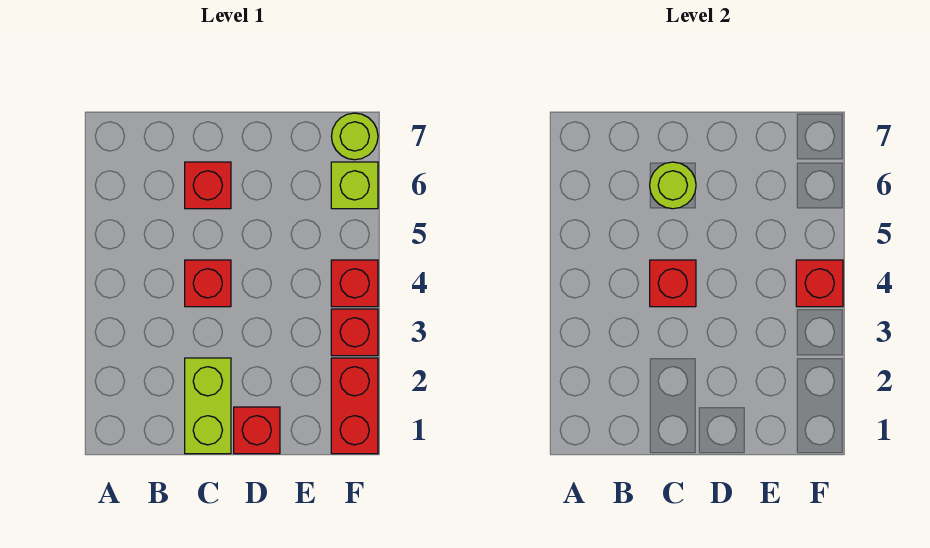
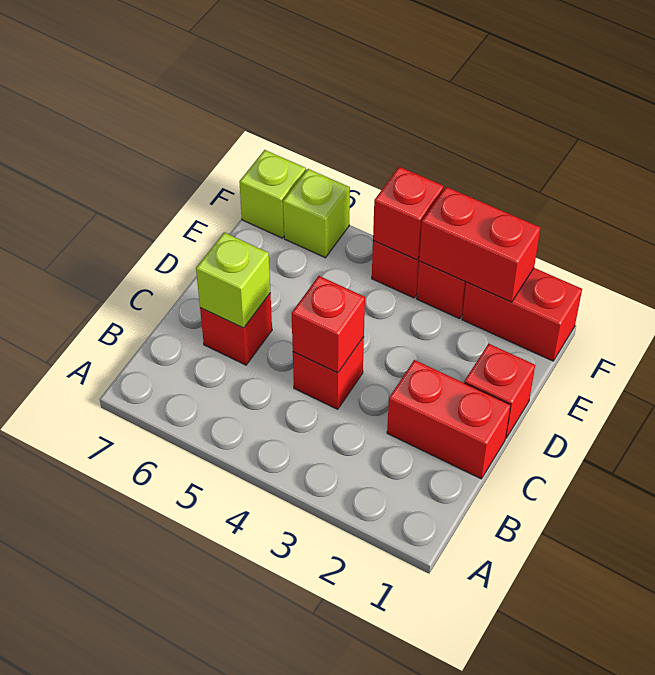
lime 1x2 brick [185,358,231,454] -> red 1x2 brick [387,360,511,479]
lime 1x1 round brick [650,162,696,209] -> lime 1x1 brick [196,232,270,328]
none -> red 1x2 brick [419,187,541,302]
lime 1x1 round brick [331,113,378,160] -> lime 1x1 brick [239,150,306,238]

